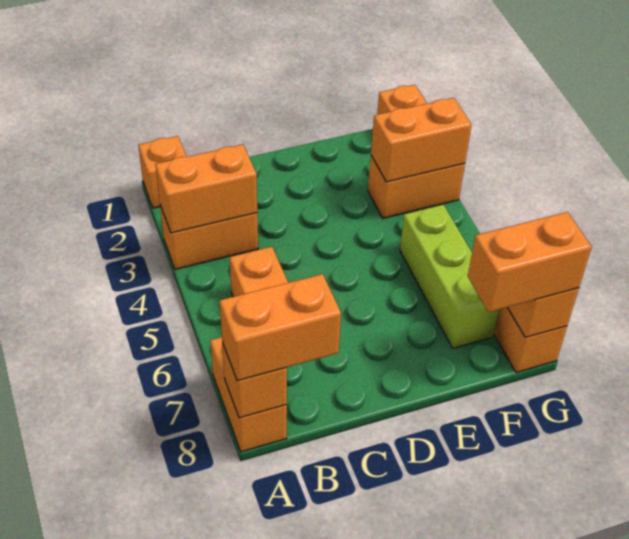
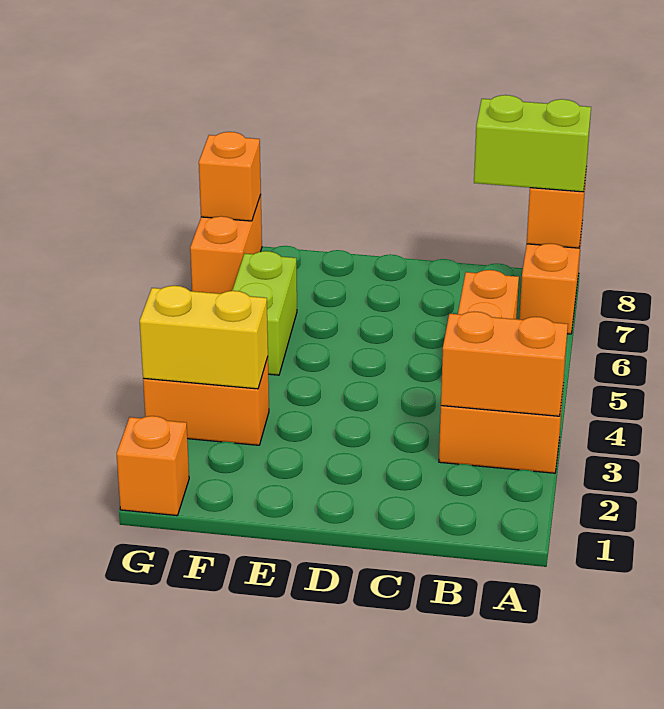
orange 1x1 brick [138,136,186,208] -> none
orange 1x2 brick [220,274,341,381] -> lime 1x2 brick [474,95,591,192]
orange 1x2 brick [371,98,472,182] -> yellow 1x2 brick [140,286,268,389]
lime 1x3 brick [400,205,500,348] -> lime 1x2 brick [232,251,297,375]
orange 1x2 brick [468,212,592,312] -> none

